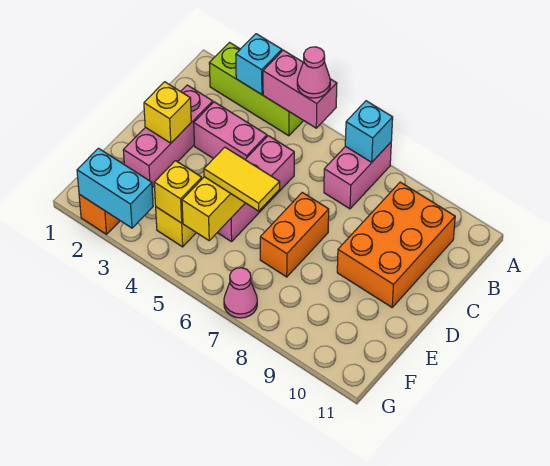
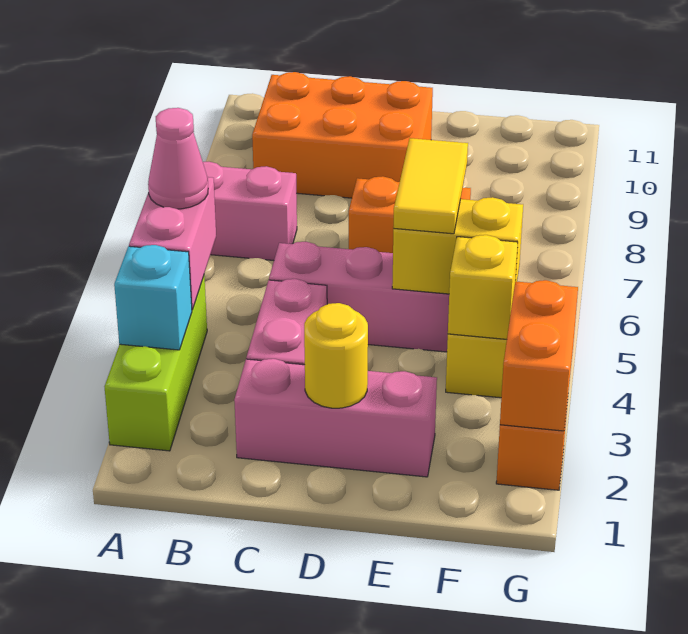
cyan 1x1 brick [345,101,393,162] -> none
yellow 1x1 brick [144,82,191,143] -> yellow 1x1 round brick [304,303,368,408]
cyan 1x2 brick [77,148,153,228] -> orange 1x2 brick [500,280,578,431]
pink 1x1 cone [224,268,257,318] -> none

